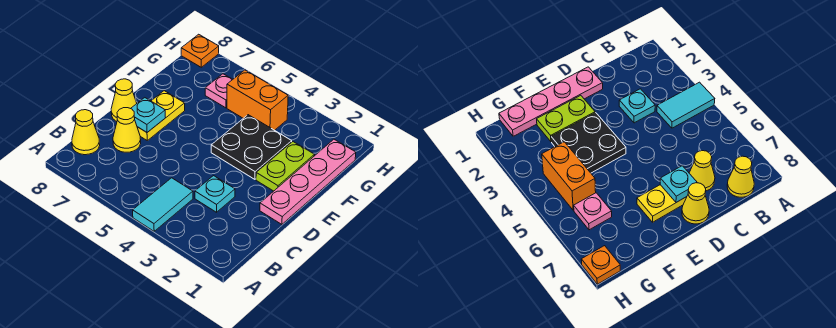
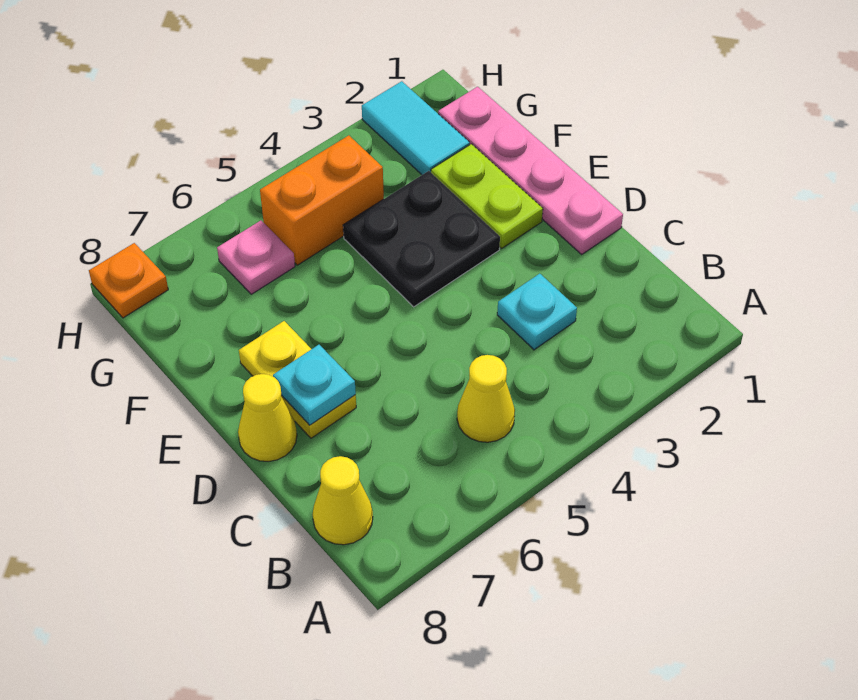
cyan 1x2 tile [133,178,193,231] -> cyan 1x2 tile moved to [362,81,470,175]
yellow 1x1 cone [113,108,141,152] -> yellow 1x1 cone moved to [457,355,515,442]

